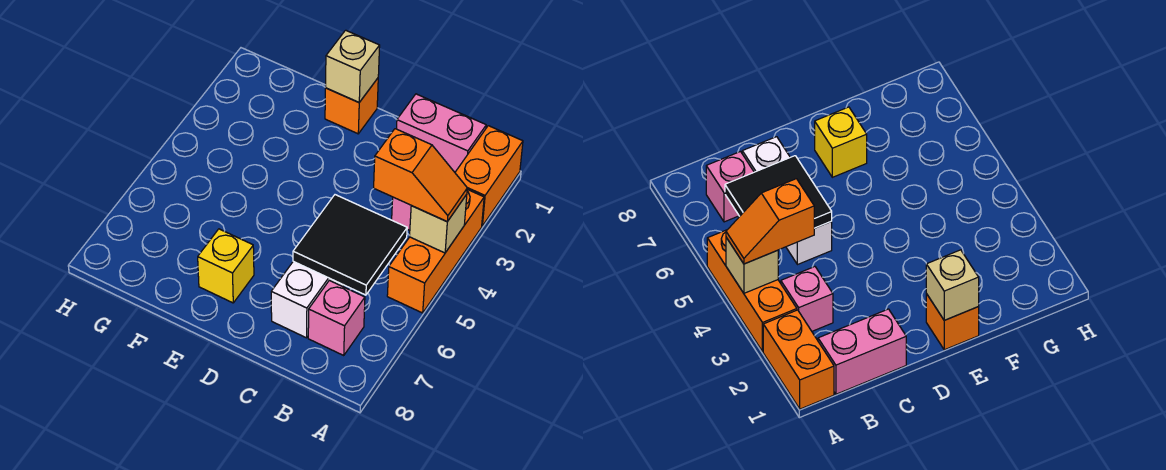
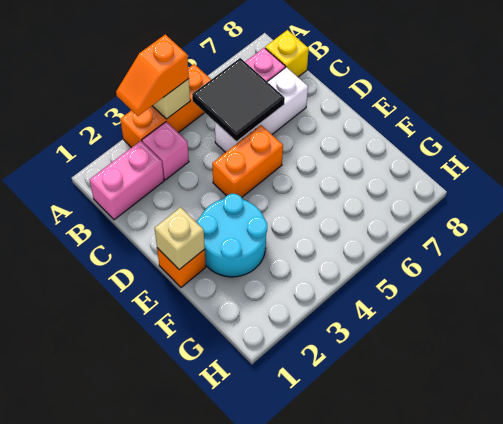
orange 1x2 brick [455,126,523,226] -> orange 1x2 brick moved to [212,125,283,197]
orange 1x2 slope [374,129,467,221] -> orange 1x2 slope turned to [116,34,189,116]
pink 1x2 brick [396,94,486,172] -> pink 1x2 brick turned to [89,141,164,220]
none -> cyan 2x2 round brick [197,194,267,277]
yellow 1x1 brick [198,229,254,303] -> yellow 1x1 brick moved to [265,30,309,77]

